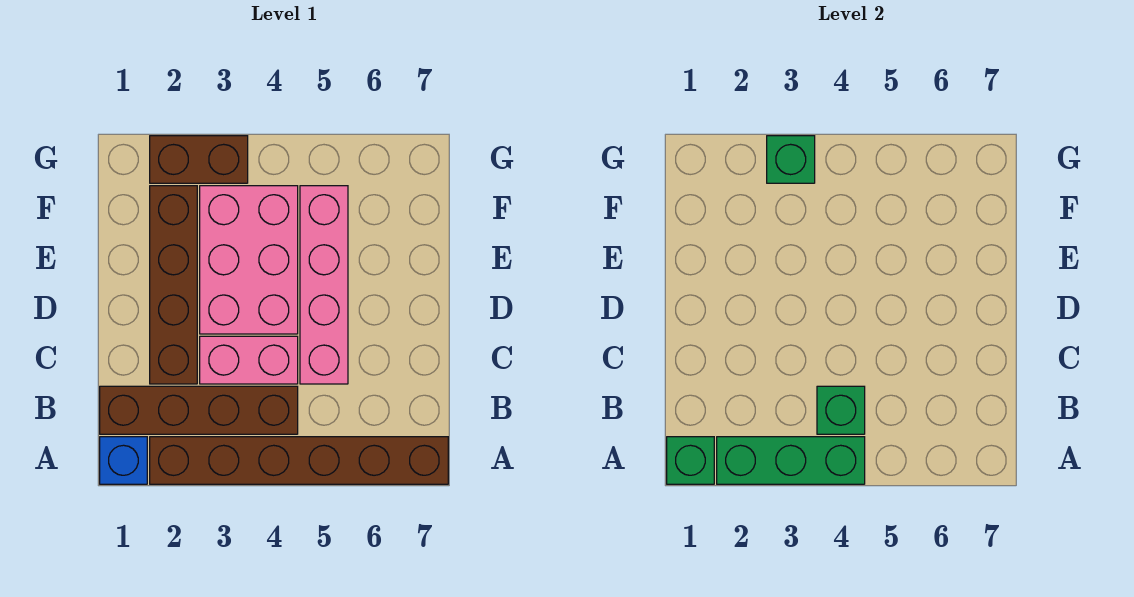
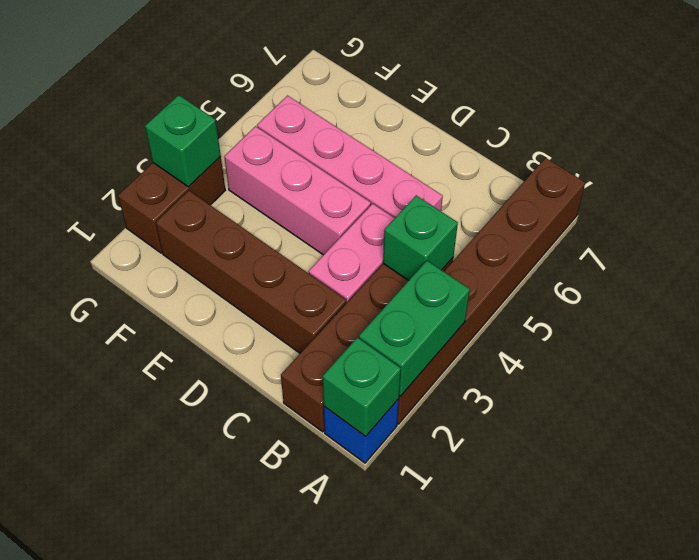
green 1x3 brick [717,437,865,484] -> green 1x2 brick [359,261,470,396]
pink 2x3 brick [200,186,298,334] -> pink 1x3 brick [224,126,371,255]

